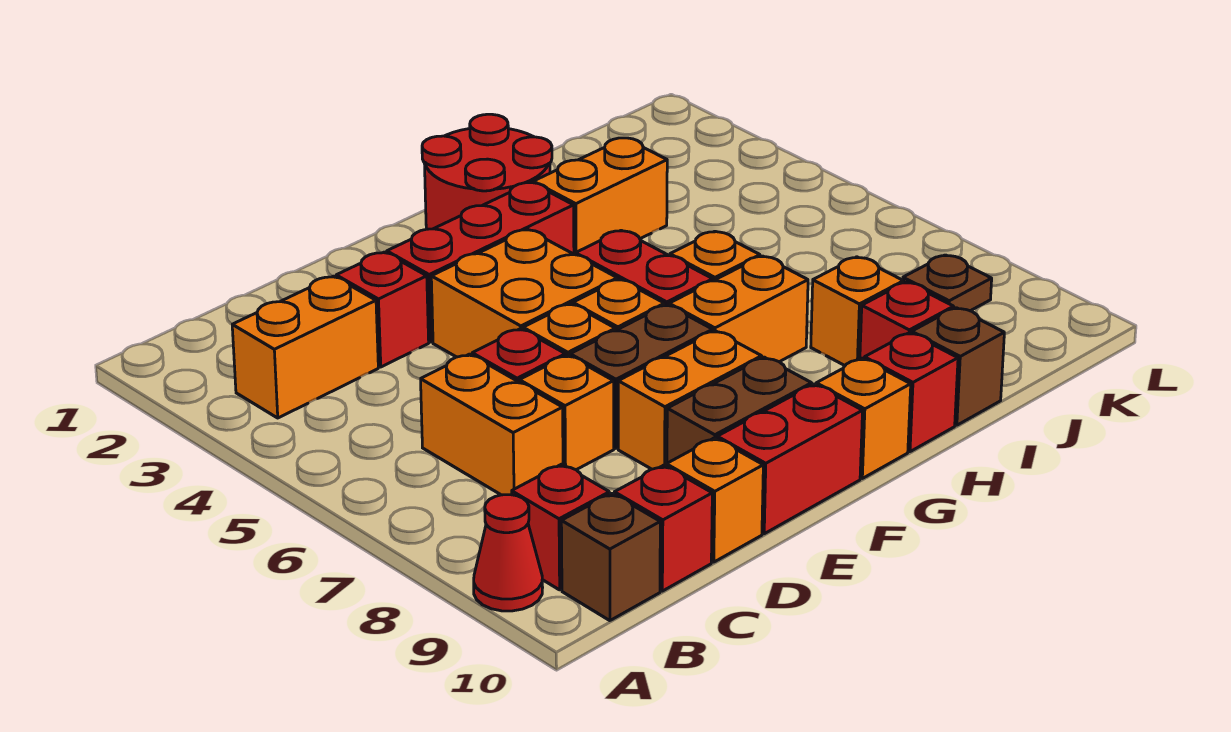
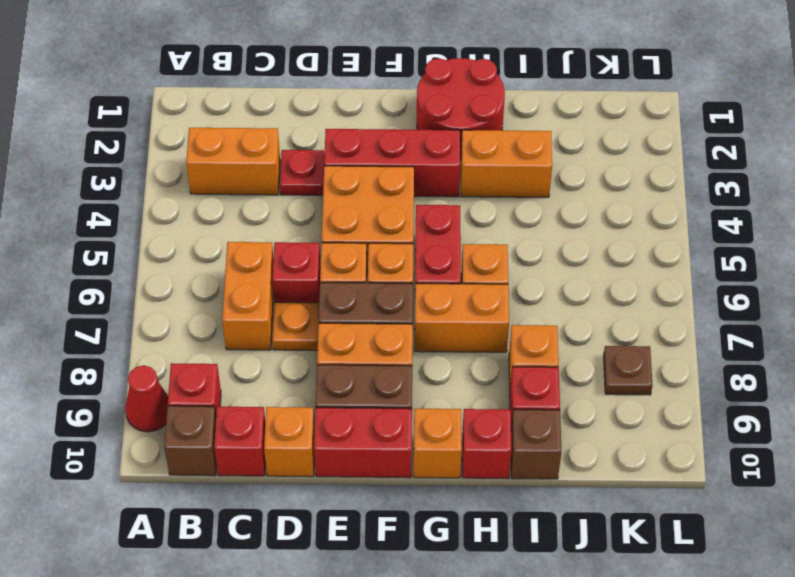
red 1x1 brick [336,252,429,367] -> red 1x1 plate [280,150,325,195]
orange 1x1 brick [519,355,614,470] -> orange 1x1 plate [272,302,319,351]

